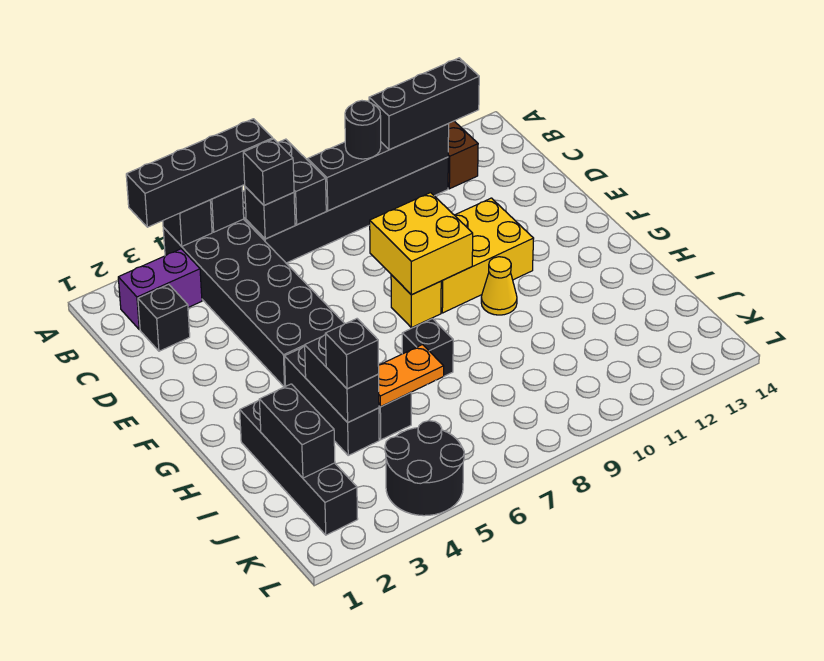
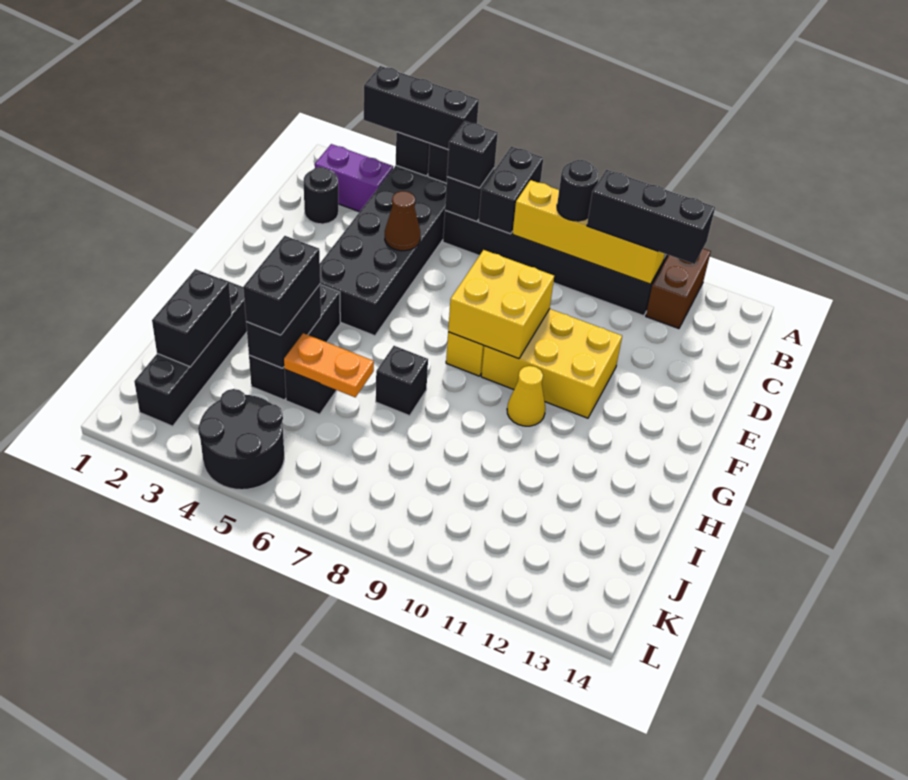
black 1x4 brick [126,119,273,227] -> black 1x3 brick [364,66,479,150]
black 1x4 brick [308,124,449,211] -> yellow 1x4 brick [512,180,665,284]
black 1x1 brick [138,284,190,351] -> black 1x1 round brick [304,167,338,224]
none -> brown 1x1 cone [385,191,420,251]
black 1x1 brick [325,319,379,389] -> black 1x2 brick [243,236,320,335]

